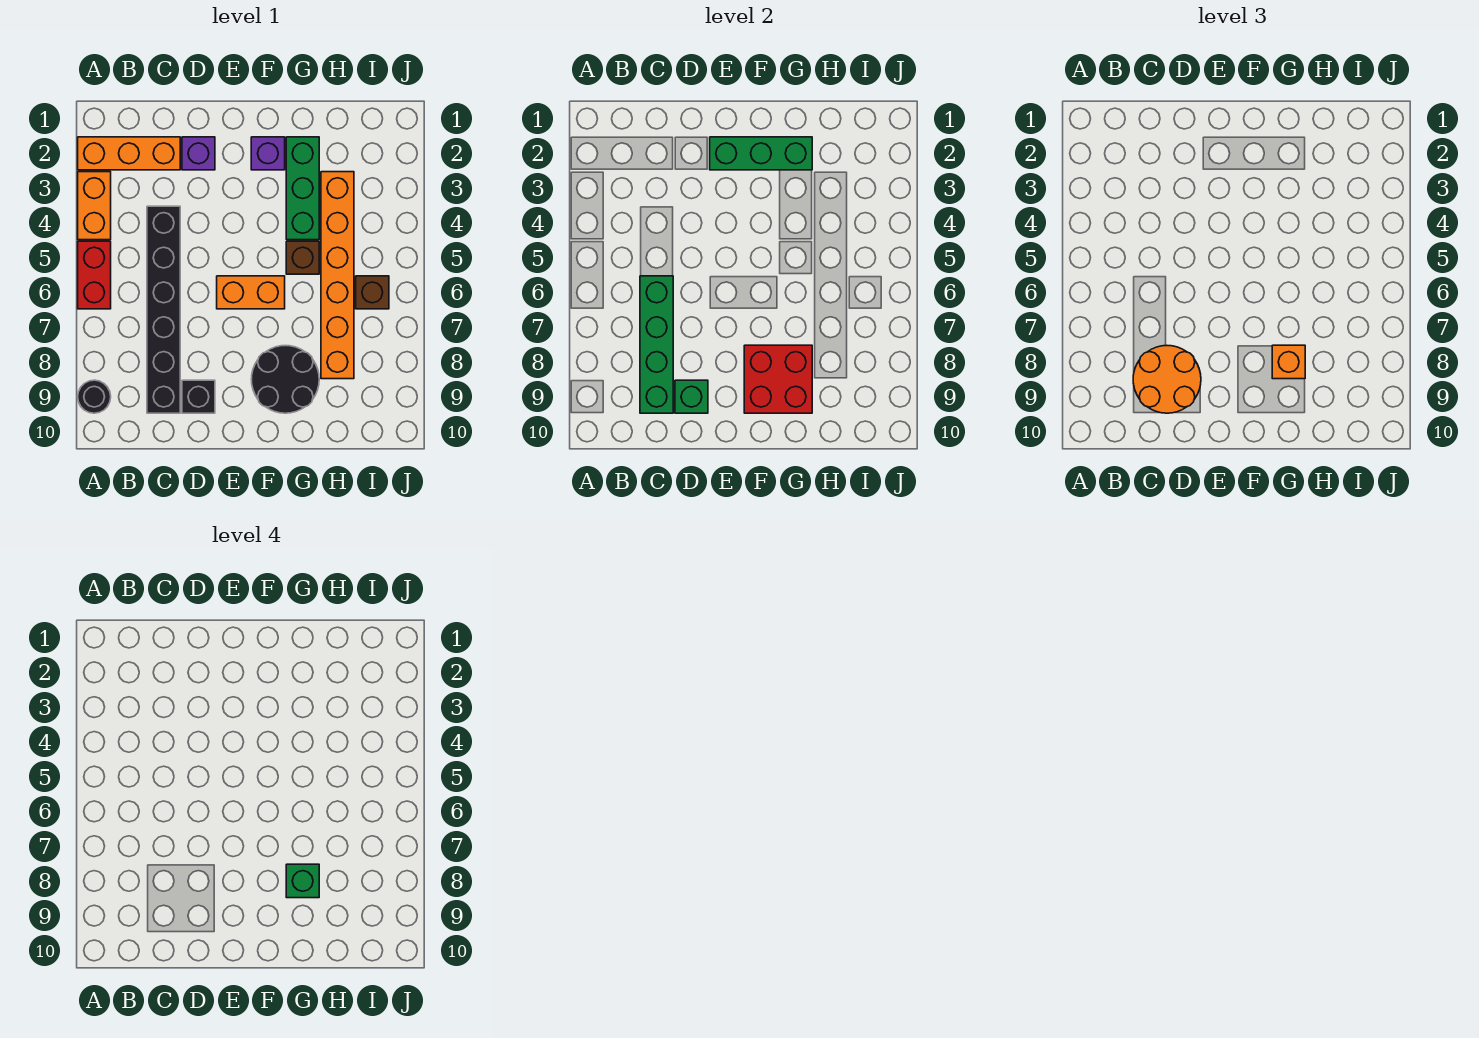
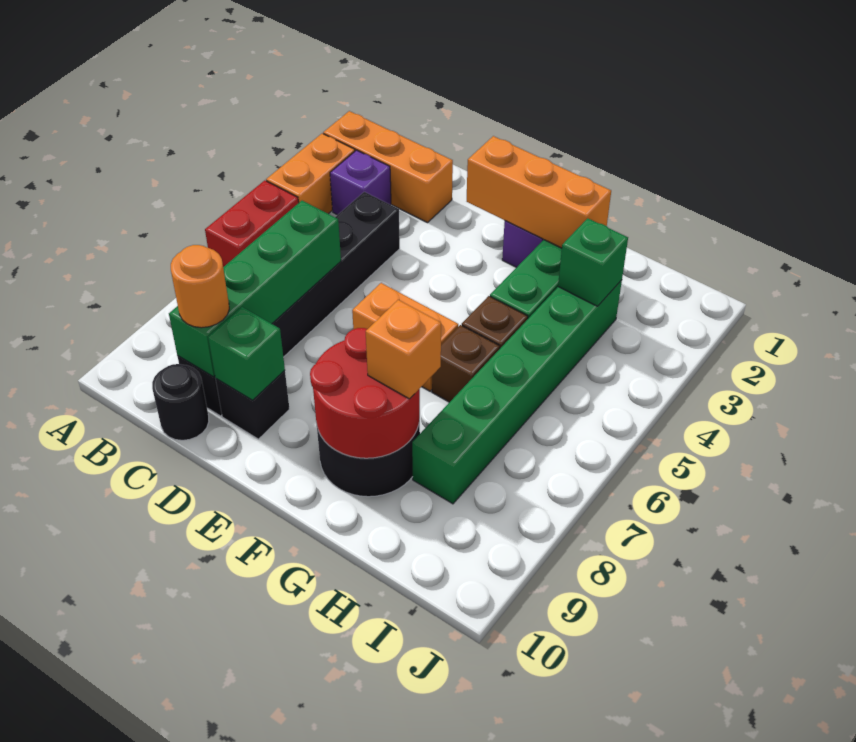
black 1x1 round brick [78,380,111,413] -> black 1x1 round brick moved to [152,364,209,440]
orange 2x2 round brick [1133,346,1201,413] -> orange 1x1 round brick [171,245,229,328]
purple 1x1 brick [182,137,215,170] -> purple 1x1 brick moved to [330,150,391,215]
green 1x3 brick [710,137,812,170] -> orange 1x3 brick [467,136,611,248]
red 2x2 brick [744,345,812,413] -> red 2x2 round brick [310,328,420,458]
green 1x1 brick [286,864,319,898] -> green 1x1 brick moved to [558,218,628,306]
orange 1x6 brick [321,172,354,379] -> green 1x6 brick [412,280,622,504]
brown 1x1 brick [356,276,389,309] -> brown 1x1 brick moved to [432,325,500,402]

